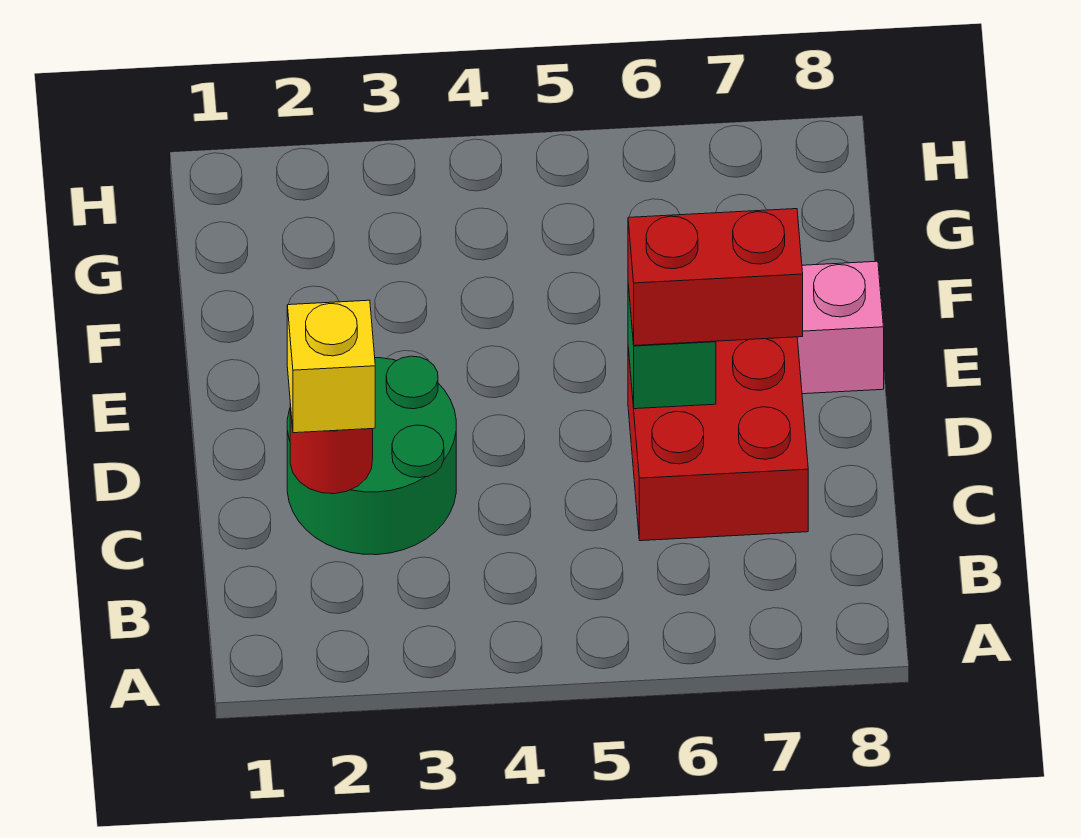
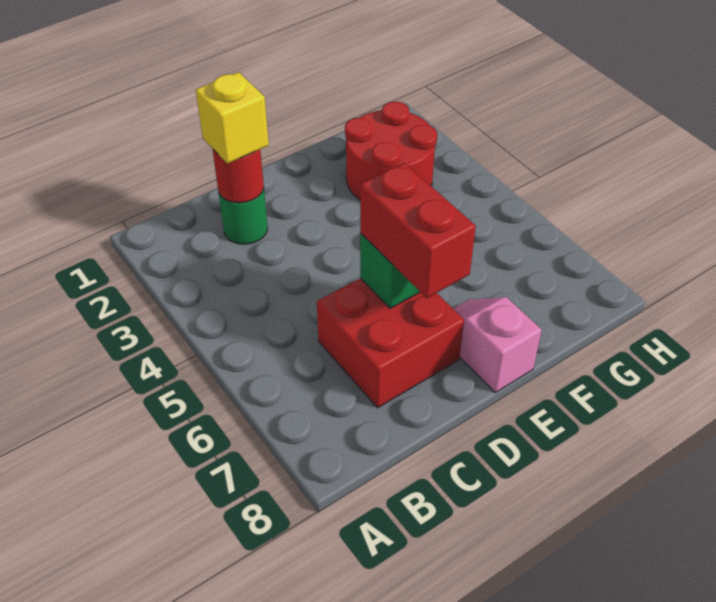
green 2x2 round brick [287,356,456,555] -> green 1x1 round brick [219,189,268,244]
none -> red 2x2 round brick [345,102,437,200]

